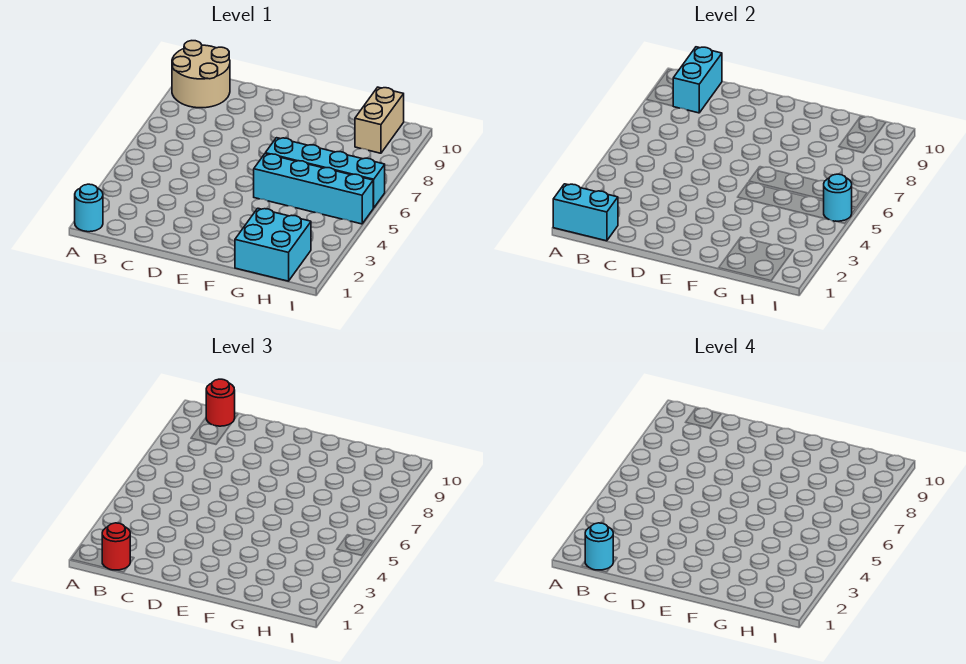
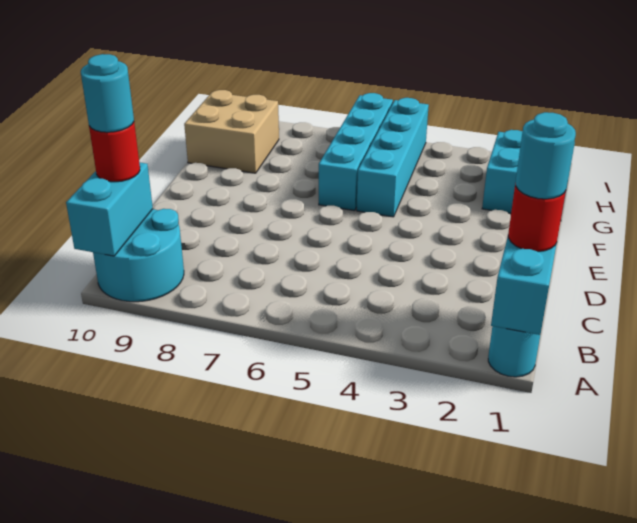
tan 2x2 round brick [172,41,230,108] -> cyan 2x2 round brick [93,209,184,302]
cyan 1x2 brick [673,47,722,113] -> cyan 1x2 brick turned to [66,162,153,256]
tan 1x2 brick [355,87,404,153] -> tan 2x2 brick [184,90,279,173]
cyan 1x1 round brick [823,174,852,221] -> cyan 1x1 round brick moved to [81,54,134,132]

